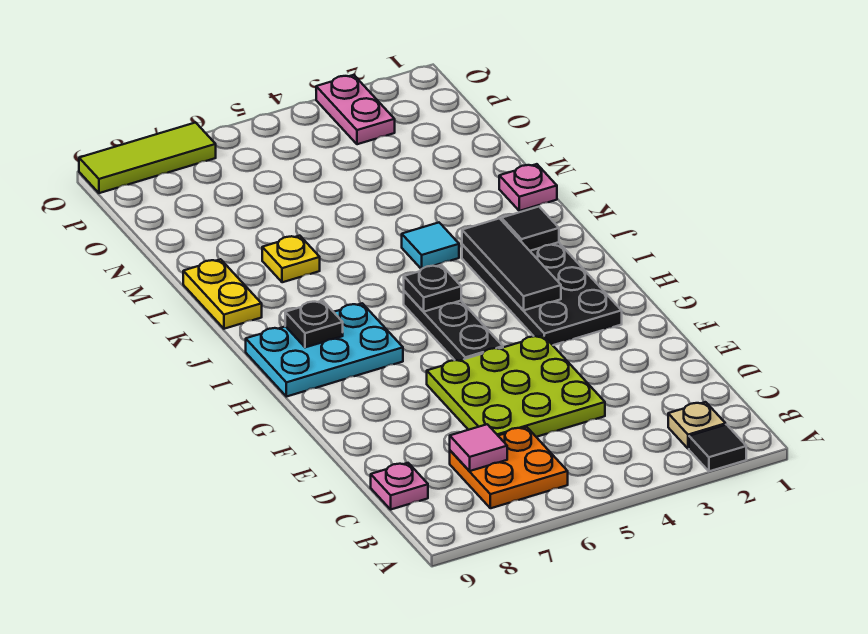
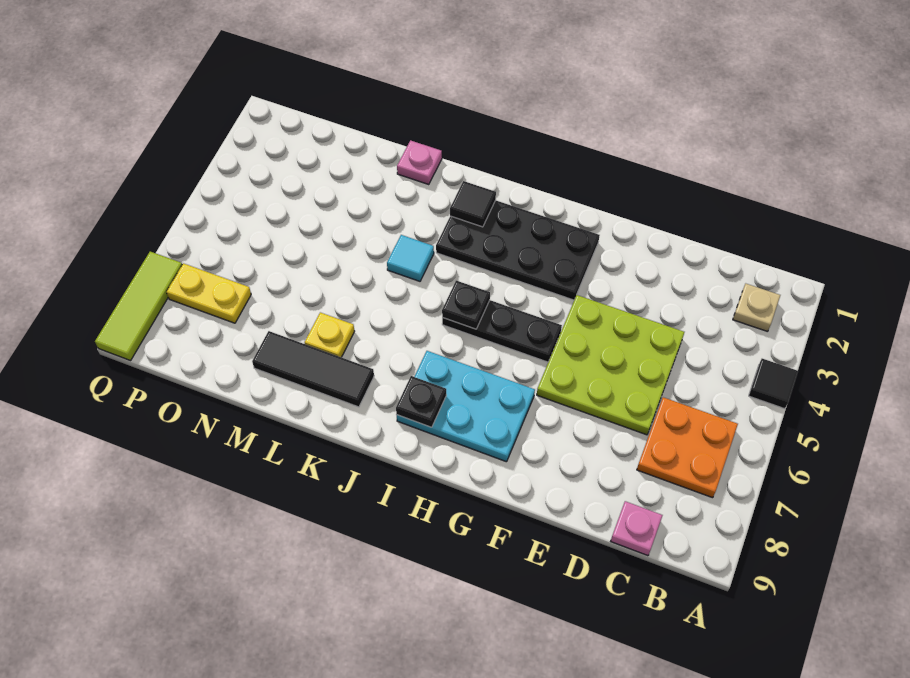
black 1x1 tile [689,425,746,471] -> black 1x1 tile moved to [749,359,798,409]
pink 1x1 tile [450,424,507,471] -> none
black 1x3 tile [462,218,561,311] -> black 1x3 tile moved to [252,331,374,407]
cyan 2x3 plate [246,303,403,397] -> cyan 2x3 plate turned to [397,351,535,462]
yellow 1x2 plate [183,259,262,329] -> yellow 1x2 plate moved to [166,263,251,323]
pink 1x2 plate [316,75,395,144] -> none

